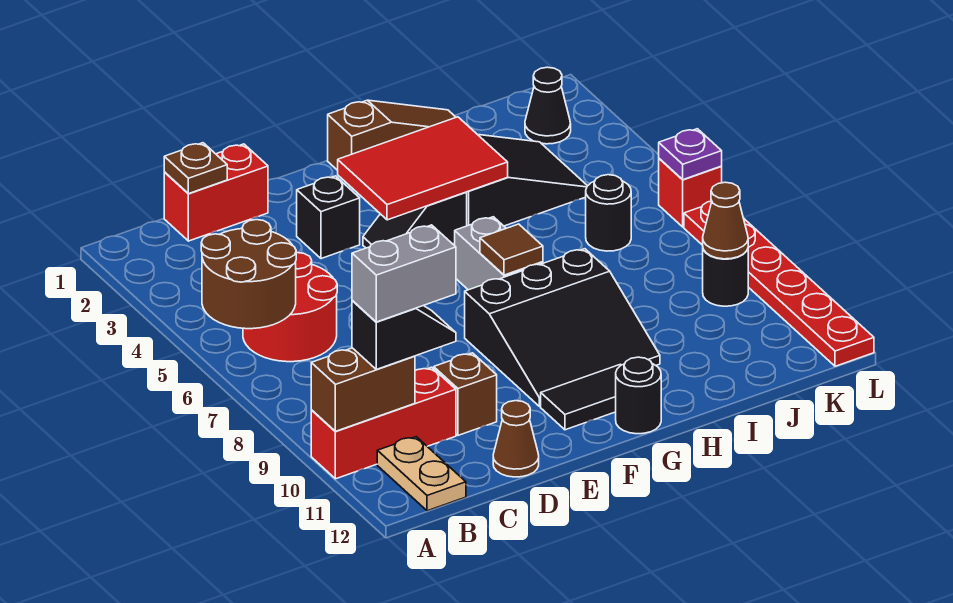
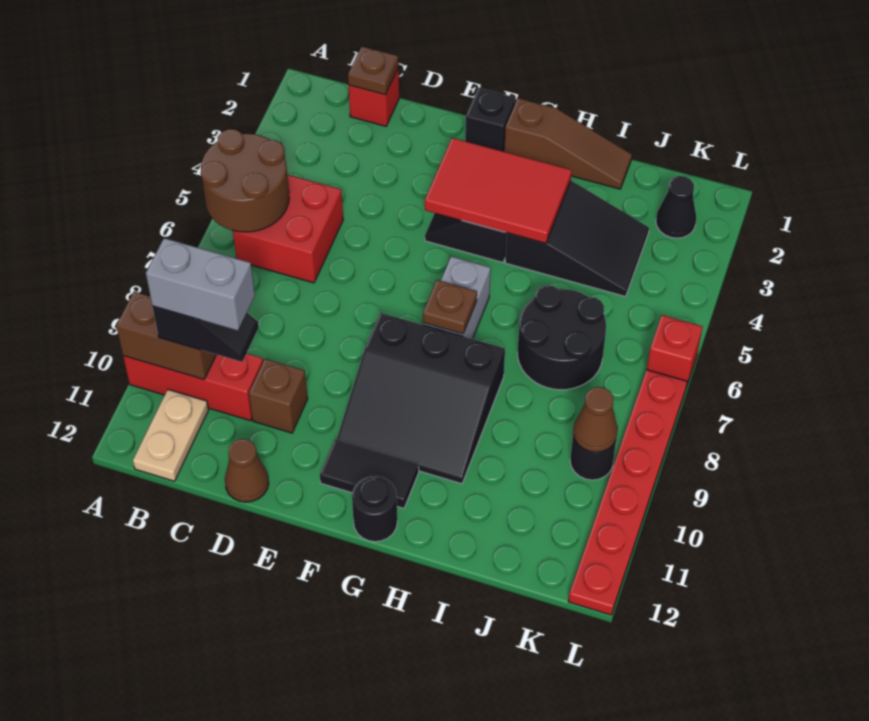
red 2x2 round brick [243,253,337,362] -> red 2x2 brick [233,175,343,283]
red 1x2 brick [164,144,268,241] -> red 1x1 brick [349,67,399,126]
black 1x1 brick [297,176,360,259] -> black 1x1 brick moved to [465,88,516,152]
brown 1x1 tile [480,224,543,275] -> brown 1x1 plate [423,280,477,334]
black 1x1 round brick [586,175,631,251] -> black 2x2 round brick [517,285,606,390]
purple 1x1 plate [659,129,722,180] -> none

